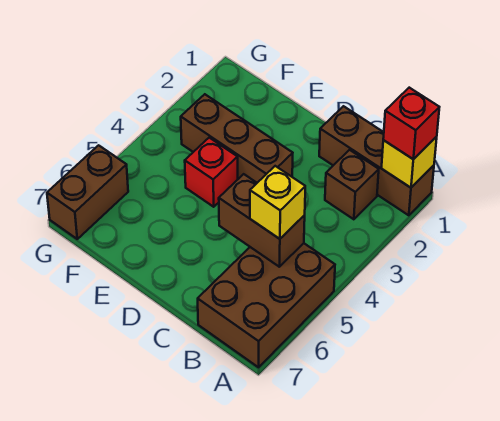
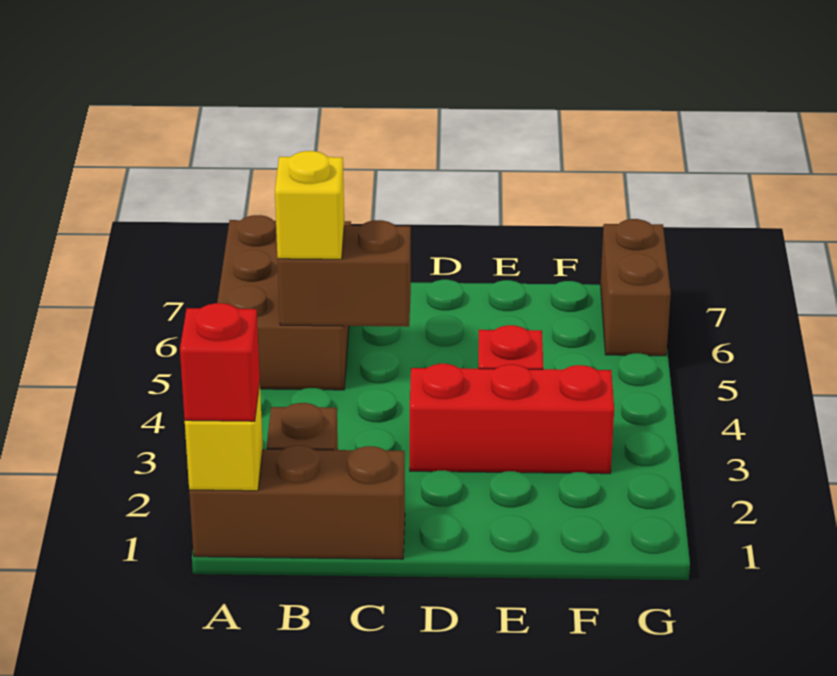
brown 1x3 brick [181,94,293,183] -> red 1x3 brick [410,364,614,474]

